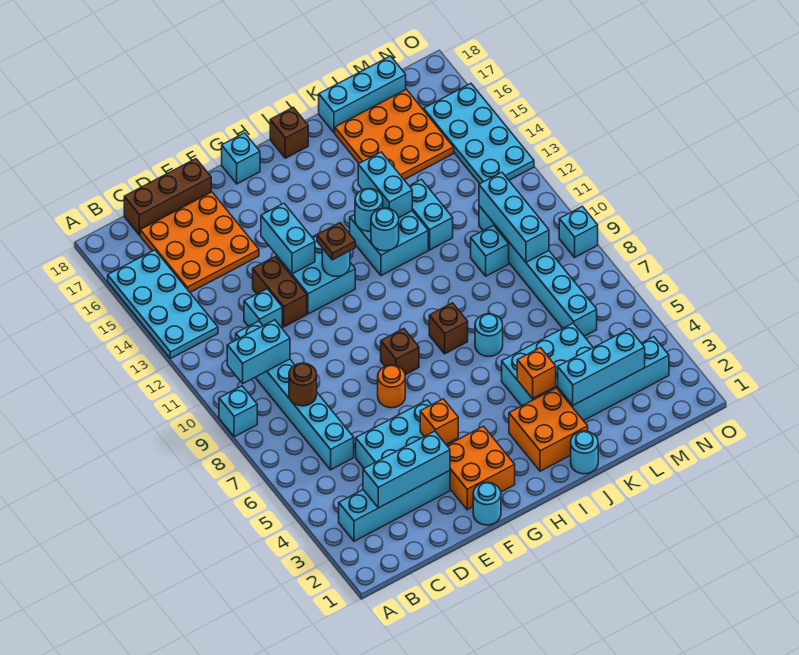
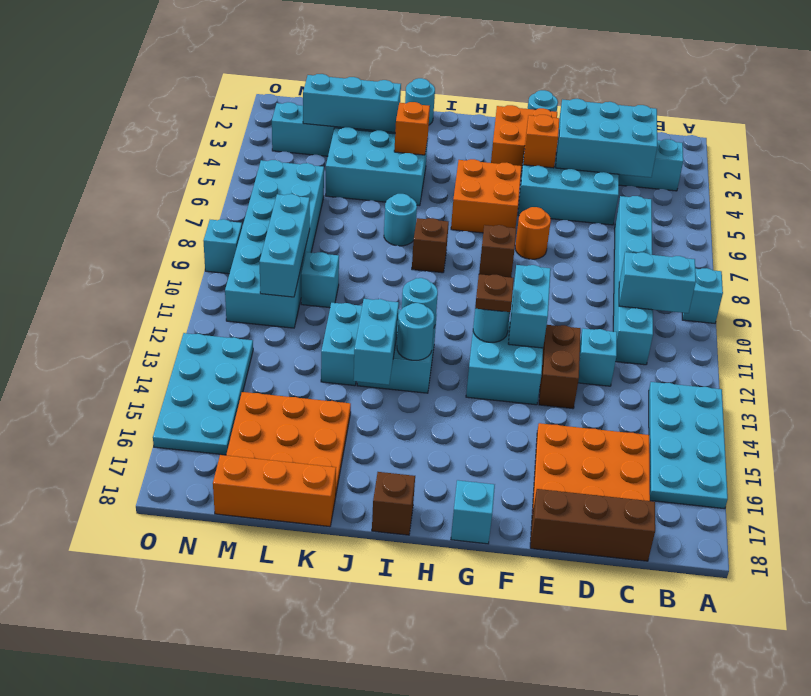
cyan 1x3 brick [363,431,450,508] -> cyan 2x3 brick [556,99,657,177]
brown 1x1 round brick [289,363,317,406] -> none
cyan 1x2 brick [261,203,315,274] -> cyan 1x2 brick moved to [508,265,551,348]
orange 2x2 brick [509,388,588,471] -> orange 2x2 brick moved to [451,159,522,233]
cyan 1x3 brick [319,56,406,133] -> orange 1x3 brick [213,455,336,527]
cyan 1x6 brick [479,206,597,336] -> cyan 2x6 brick [225,160,324,328]

